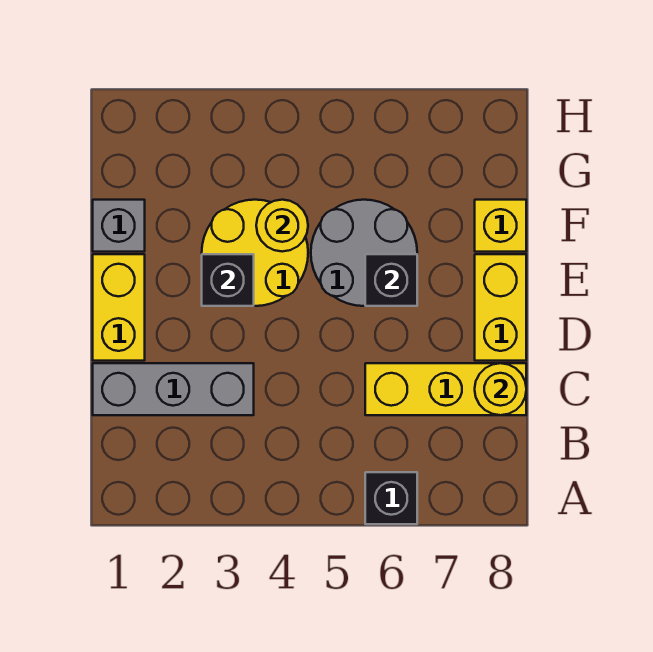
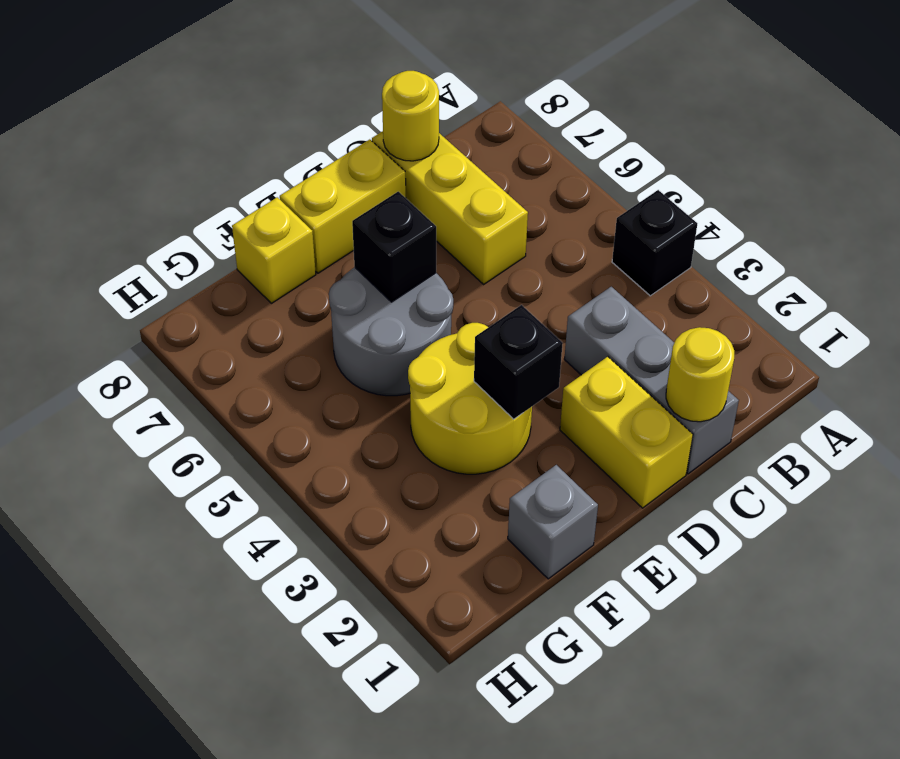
black 1x1 brick [365,472,417,524] -> black 1x1 brick moved to [612,190,697,296]
yellow 1x2 brick [93,254,145,361] -> yellow 1x2 brick turned to [560,357,693,508]
yellow 1x1 round brick [256,200,308,252] -> yellow 1x1 round brick moved to [666,327,734,422]

